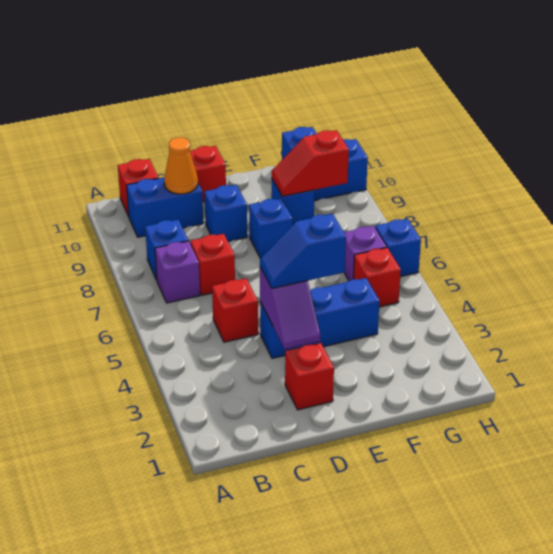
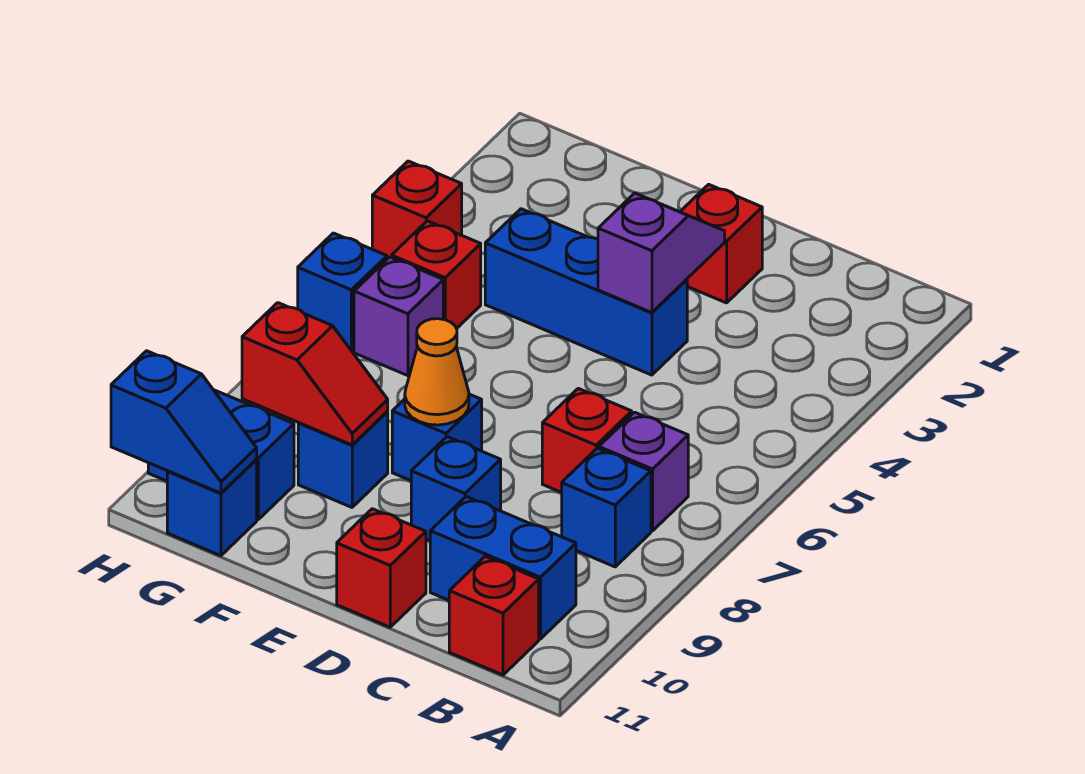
red 1x1 brick [212,278,258,342] -> red 1x1 brick moved to [372,161,462,259]
orange 1x1 cone [164,137,198,194] -> orange 1x1 cone moved to [405,319,469,425]
blue 1x2 slope [260,214,346,288] -> blue 1x2 slope moved to [111,351,257,493]

